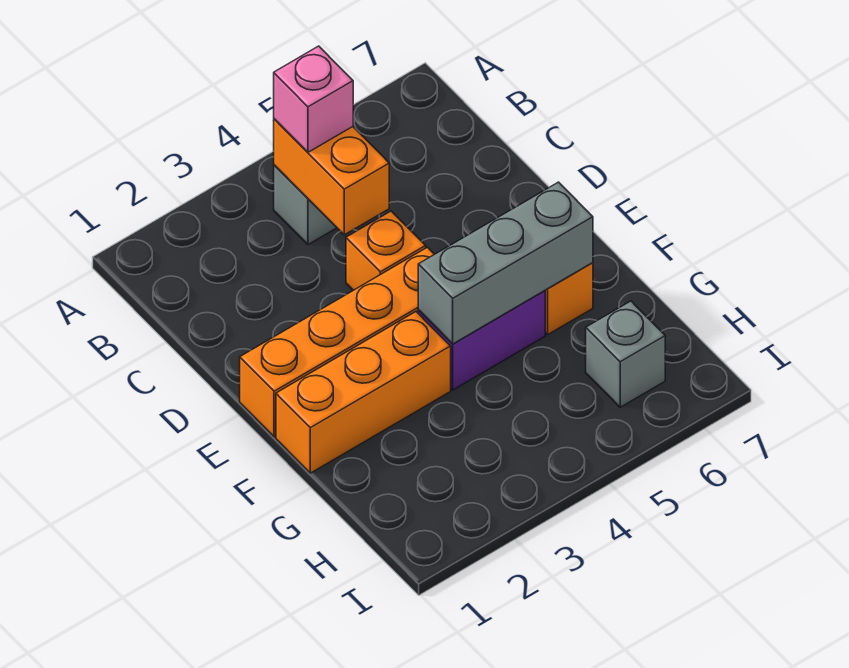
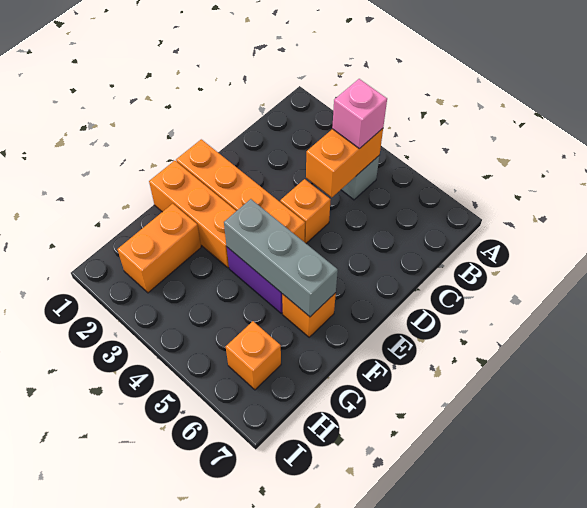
none -> orange 1x2 brick [117,204,201,293]
grey 1x1 brick [586,301,665,407] -> orange 1x1 brick [226,321,281,390]

